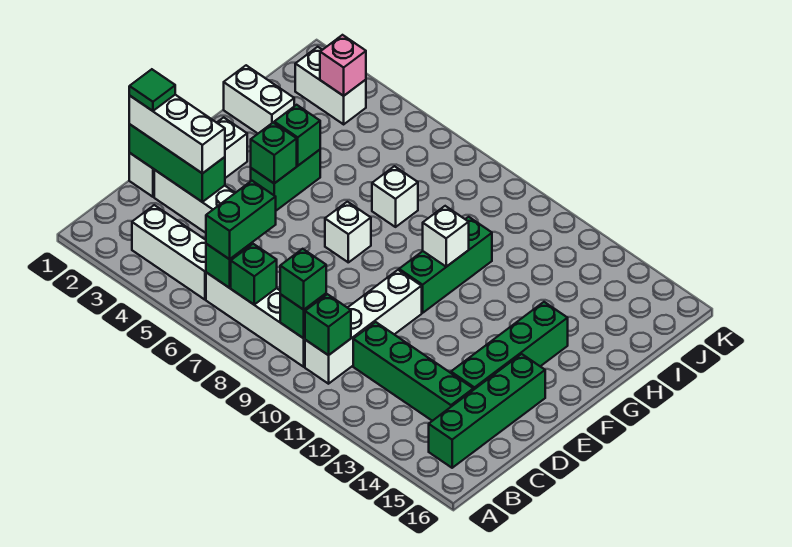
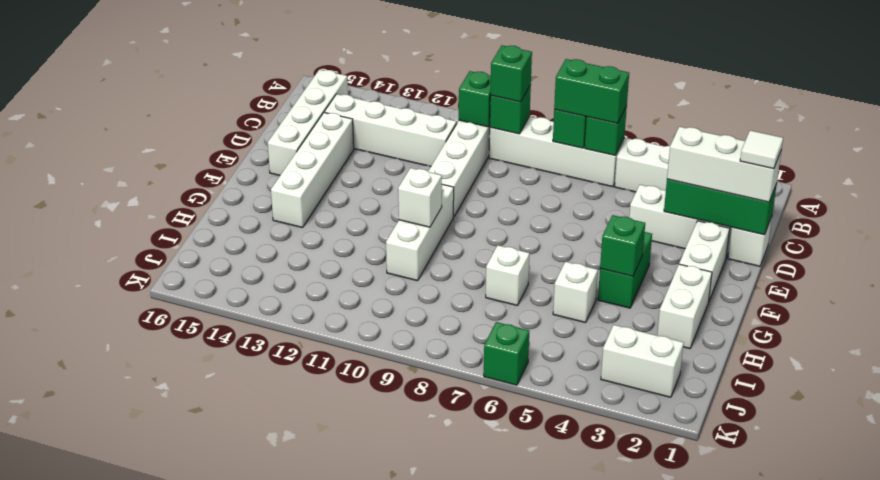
green 1x2 brick [206,181,276,259] -> green 1x2 brick turned to [554,59,629,123]
green 1x4 brick [429,354,545,468] -> white 1x4 brick [268,70,348,176]
green 1x4 brick [353,322,473,421] -> white 1x4 brick [325,94,457,167]
green 1x1 tile [129,69,175,111] -> white 1x1 tile [740,131,783,169]
green 1x4 brick [451,302,568,390] -> white 1x4 brick [271,112,354,228]
green 1x1 brick [251,123,297,183] -> green 1x1 brick moved to [484,322,529,385]
white 1x1 brick [325,202,371,262] -> white 1x1 brick moved to [553,262,598,323]
green 1x3 brick [399,217,492,313] -> white 1x3 brick [386,184,454,281]
white 1x2 brick [224,65,294,133] -> white 1x2 brick turned to [657,264,712,349]
pink 1x1 brick [320,35,366,96] -> none

